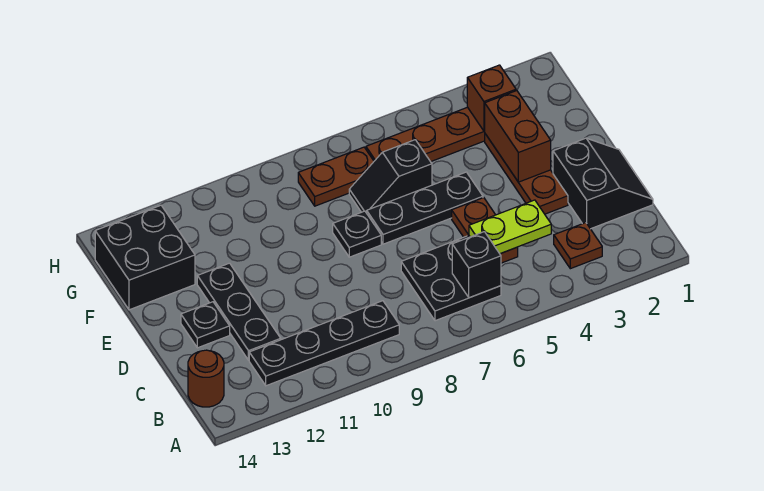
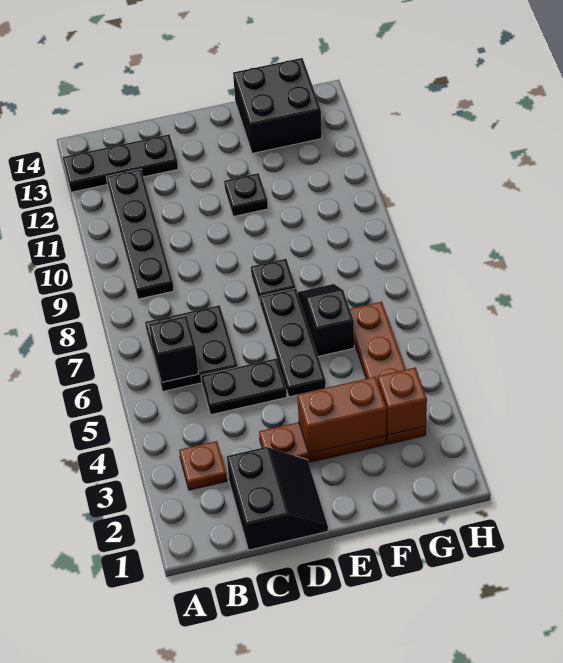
brown 1x1 round brick [188,350,224,407] -> none
black 2x2 slope [553,138,653,229] -> black 2x2 slope turned to [227,447,328,550]
lime 1x2 plate [469,200,551,254] -> none
brown 1x2 plate [452,198,518,263] -> black 1x2 plate [201,358,287,415]
black 1x3 plate [197,263,281,360] -> black 1x3 plate moved to [63,134,178,192]
black 1x1 plate [181,302,230,348] -> black 1x1 plate moved to [224,173,268,216]
brown 1x2 plate [298,147,374,206] -> none

